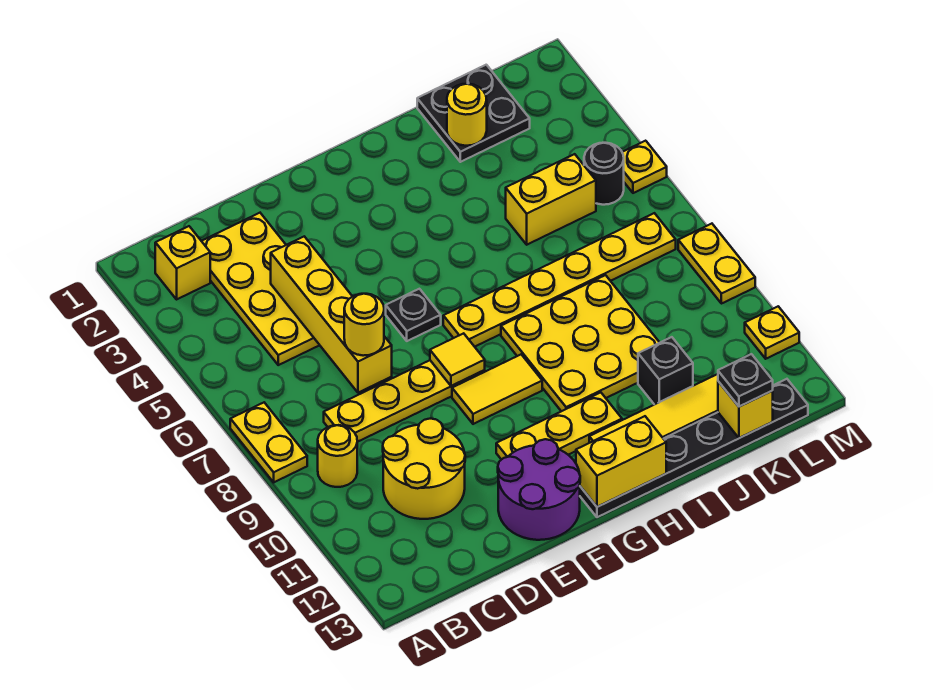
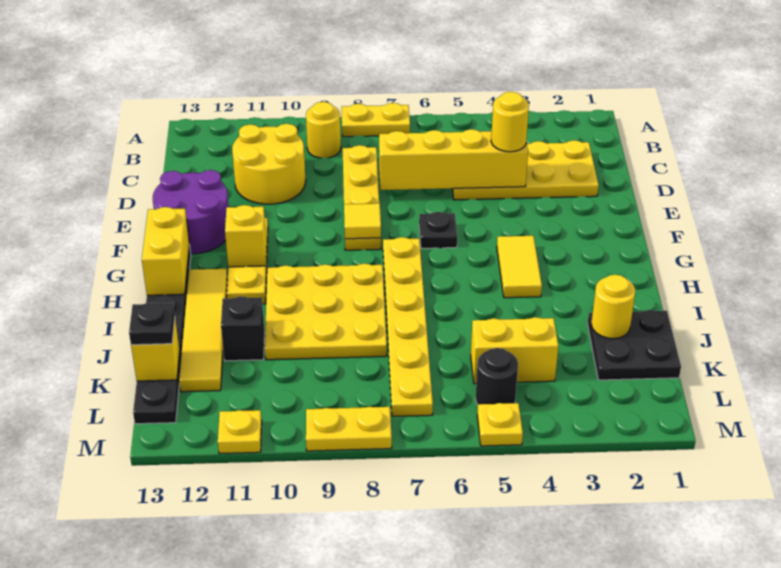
yellow 1x1 brick [155,226,210,299] -> yellow 1x1 brick moved to [225,205,266,267]
yellow 1x1 round brick [344,294,384,356] -> yellow 1x1 round brick moved to [491,92,529,152]
yellow 1x2 tile [452,355,542,424] -> yellow 1x2 tile moved to [497,236,542,298]
yellow 1x2 brick [506,154,596,245] -> yellow 1x2 brick turned to [471,317,558,384]

